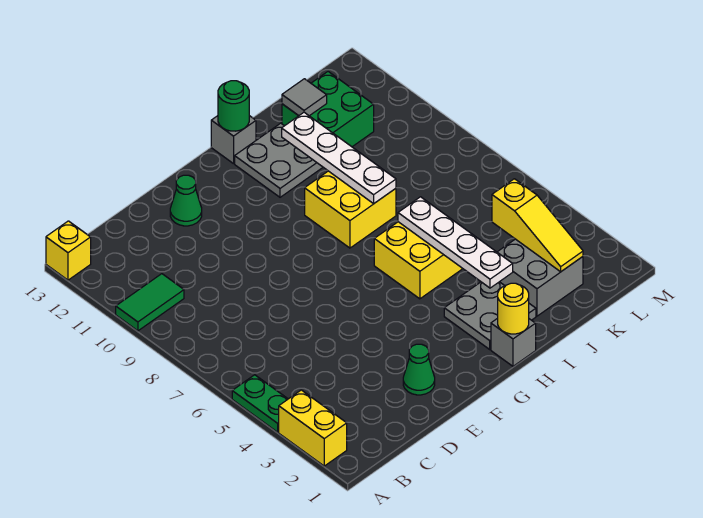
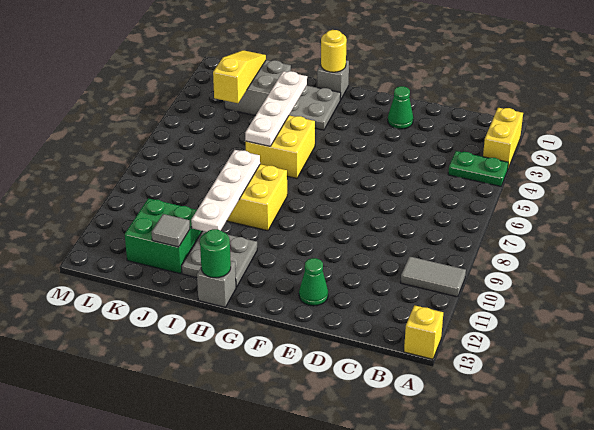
green 1x2 plate [232,375,288,432] -> green 1x2 plate turned to [448,151,508,186]
green 1x2 tile [116,274,184,331] -> grey 1x2 tile [401,256,466,297]

